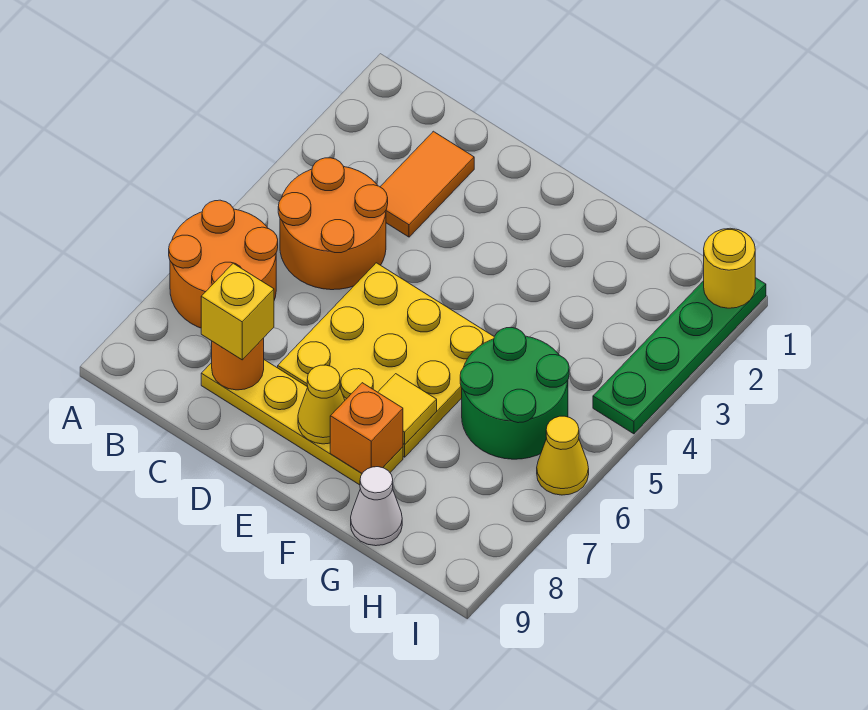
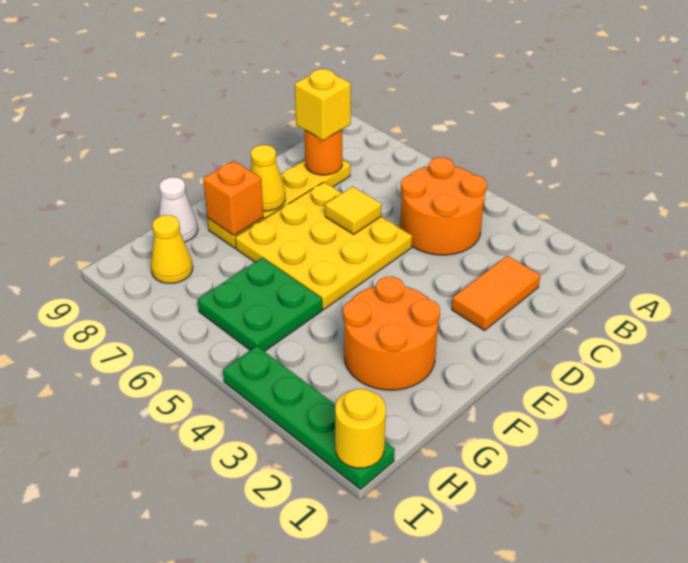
orange 2x2 round brick [169,200,278,328] -> orange 2x2 round brick moved to [343,277,440,390]
orange 1x2 tile [380,131,474,237] -> orange 1x2 tile turned to [452,256,540,330]
yellow 1x1 tile [378,374,437,445] -> yellow 1x1 tile moved to [325,187,382,234]
green 2x2 round brick [460,328,569,459] -> green 2x2 plate [198,258,322,351]
yellow 1x1 cone [537,416,589,495] -> yellow 1x1 cone moved to [151,215,193,283]

